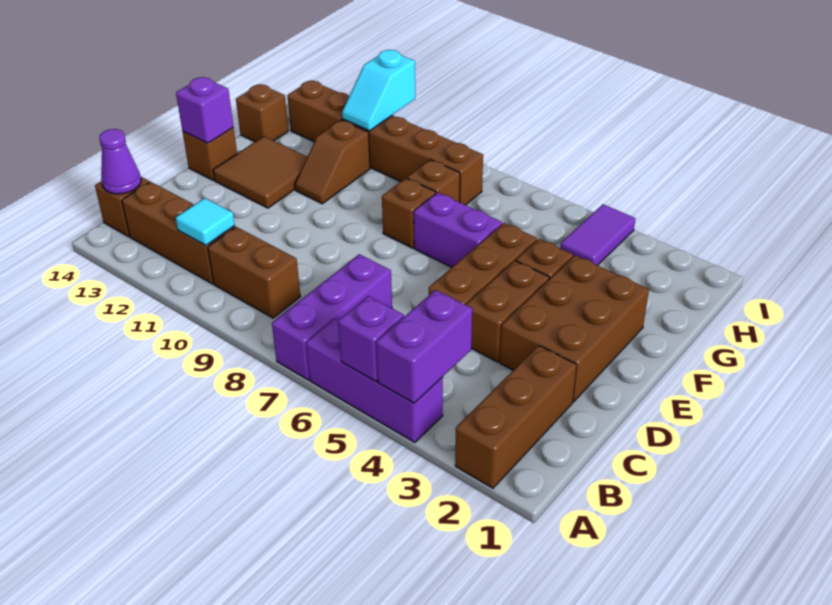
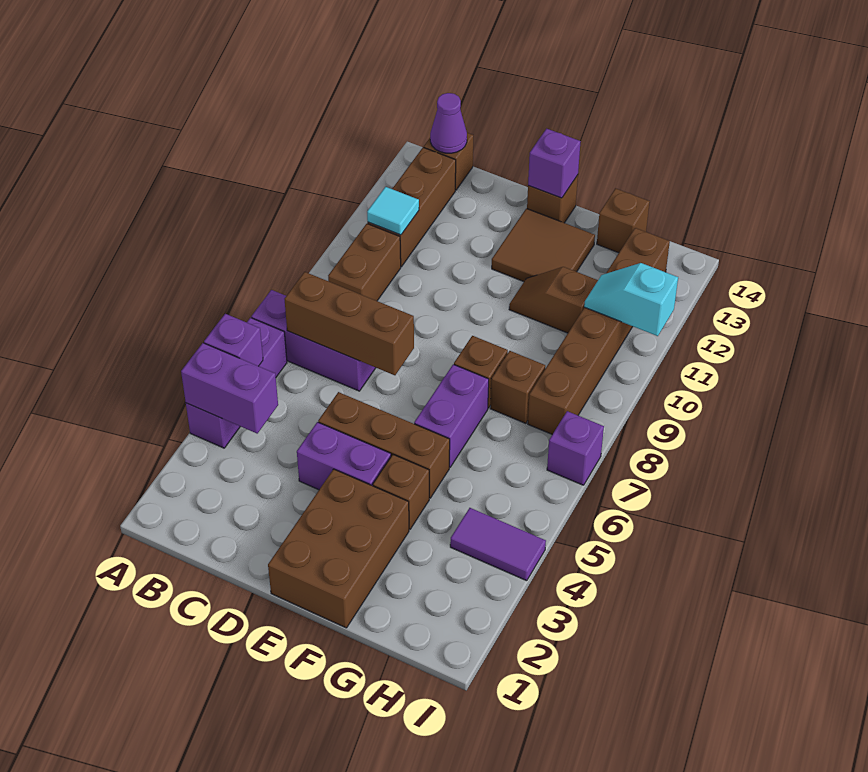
brown 1x3 brick [455,345,577,488] -> brown 1x3 brick moved to [285,272,414,375]
brown 2x3 brick [500,255,649,402] -> brown 2x3 brick turned to [268,469,409,628]
brown 1x2 brick [466,261,549,362] -> purple 1x2 brick [297,422,391,490]
none -> purple 1x1 brick [547,411,604,485]

